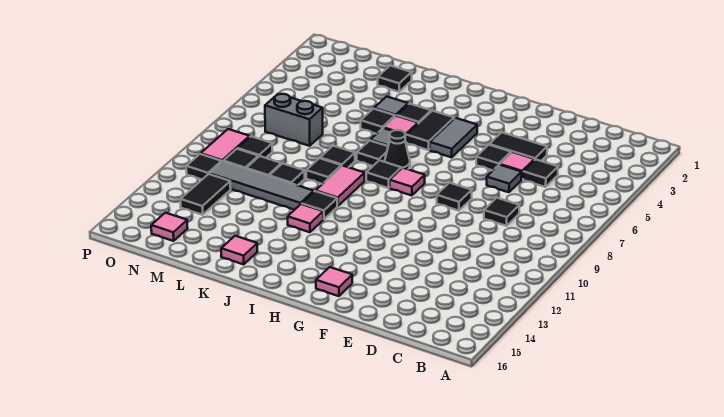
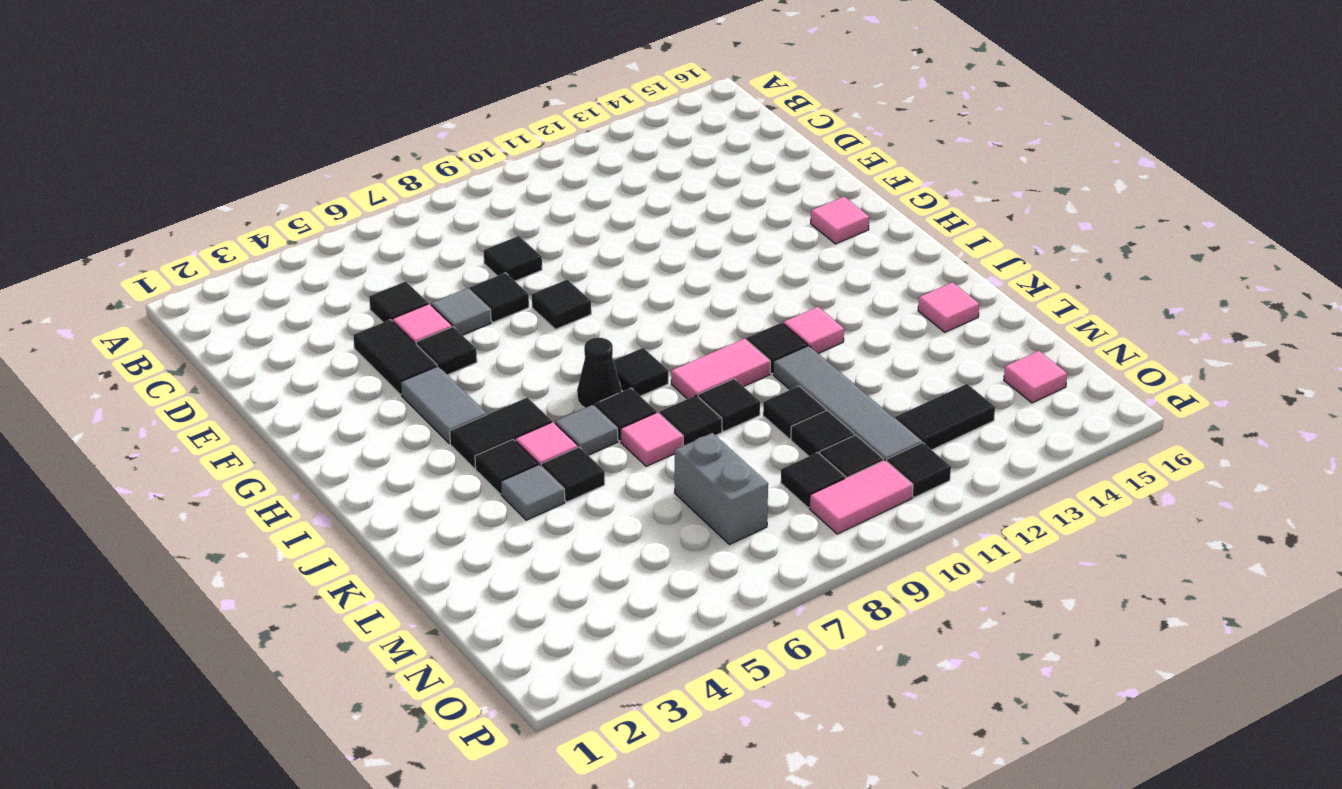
grey 1x2 tile [430,118,477,157] -> grey 1x2 tile turned to [401,366,487,443]
pink 1x1 tile [390,168,425,196] -> pink 1x1 tile moved to [621,412,683,466]
black 1x1 tile [378,66,412,92] -> black 1x1 tile moved to [470,273,529,322]

